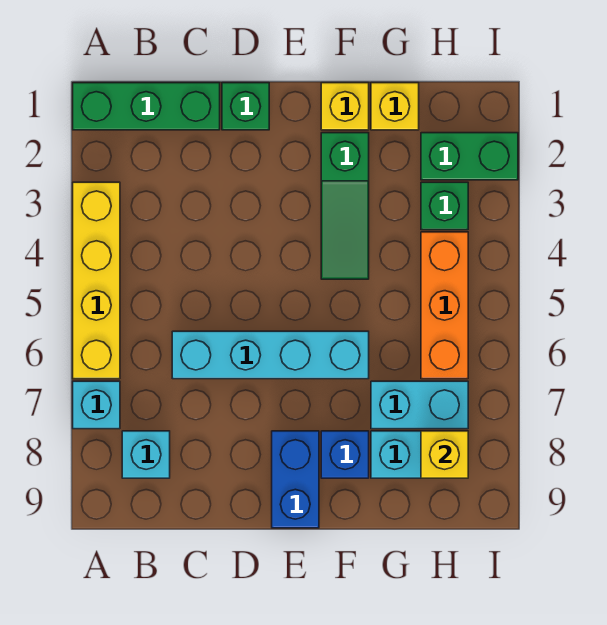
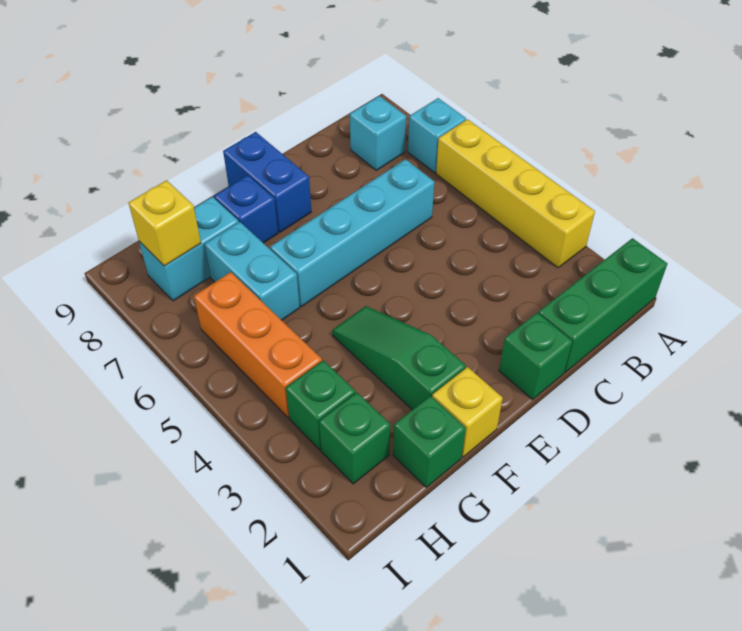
yellow 1x1 brick [371,83,419,130] -> green 1x1 brick [393,396,466,487]
cyan 1x2 brick [371,381,468,429] -> cyan 1x2 brick turned to [204,222,300,320]
green 1x2 brick [421,133,518,180] -> green 1x1 brick [319,393,390,484]

